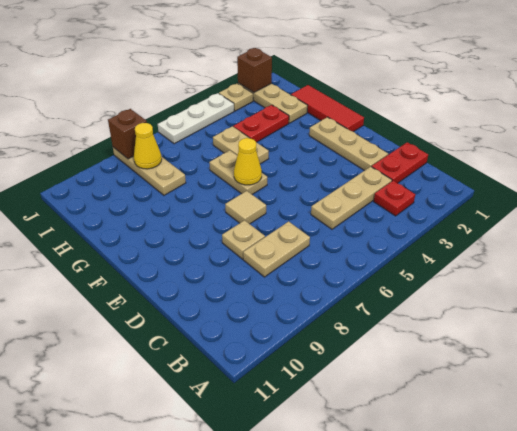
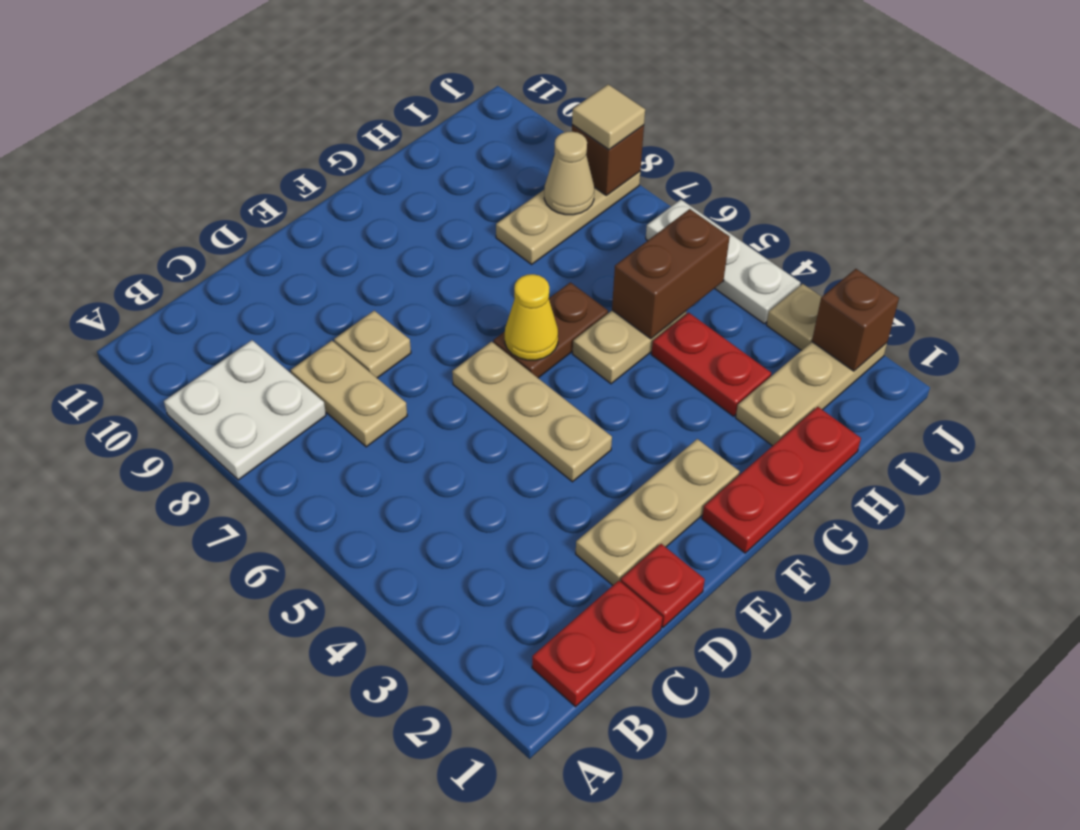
none -> white 2x2 plate [164,340,326,480]
red 1x1 plate [374,181,415,216] -> red 1x1 plate moved to [621,544,705,627]
red 1x2 plate [372,142,428,183] -> red 1x2 plate turned to [532,581,663,707]
tan 1x3 plate [311,167,392,229] -> tan 1x3 plate moved to [452,342,612,482]
tan 1x1 tile [225,191,266,224] -> tan 1x1 tile moved to [572,85,645,149]
red 1x3 tile [291,85,364,132] -> red 1x3 plate [702,407,861,553]
tan 1x2 plate [209,150,267,194] -> brown 1x2 plate [493,282,608,378]
none -> brown 1x2 brick [612,209,730,339]
yellow 1x1 cone [134,123,162,169] -> tan 1x1 cone [544,132,594,215]

